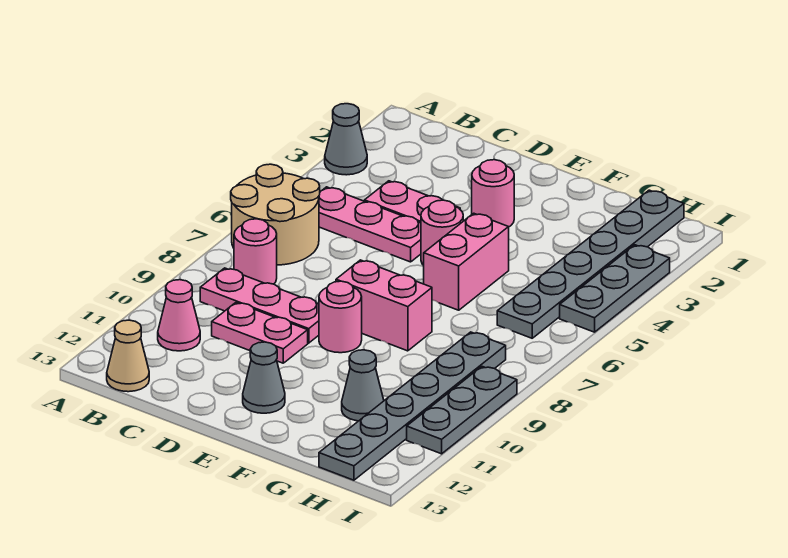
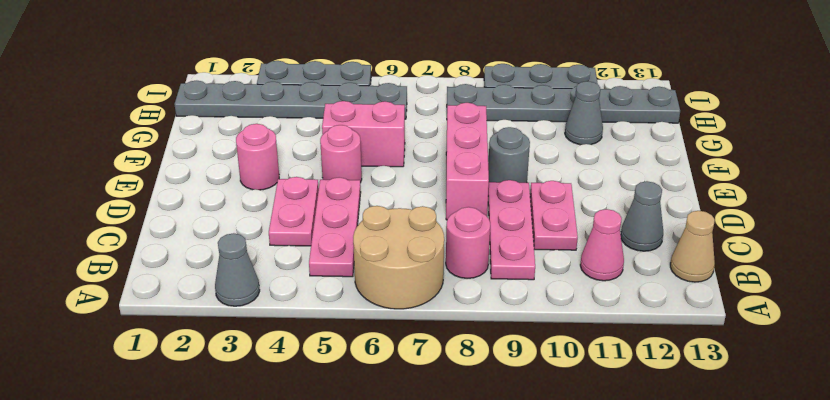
pink 1x2 brick [336,260,432,351] -> pink 1x3 brick [446,103,489,220]
pink 1x1 round brick [319,281,362,353] -> grey 1x1 round brick [488,127,530,183]
grey 1x1 cone [243,342,285,413] -> grey 1x1 cone moved to [621,181,663,251]

